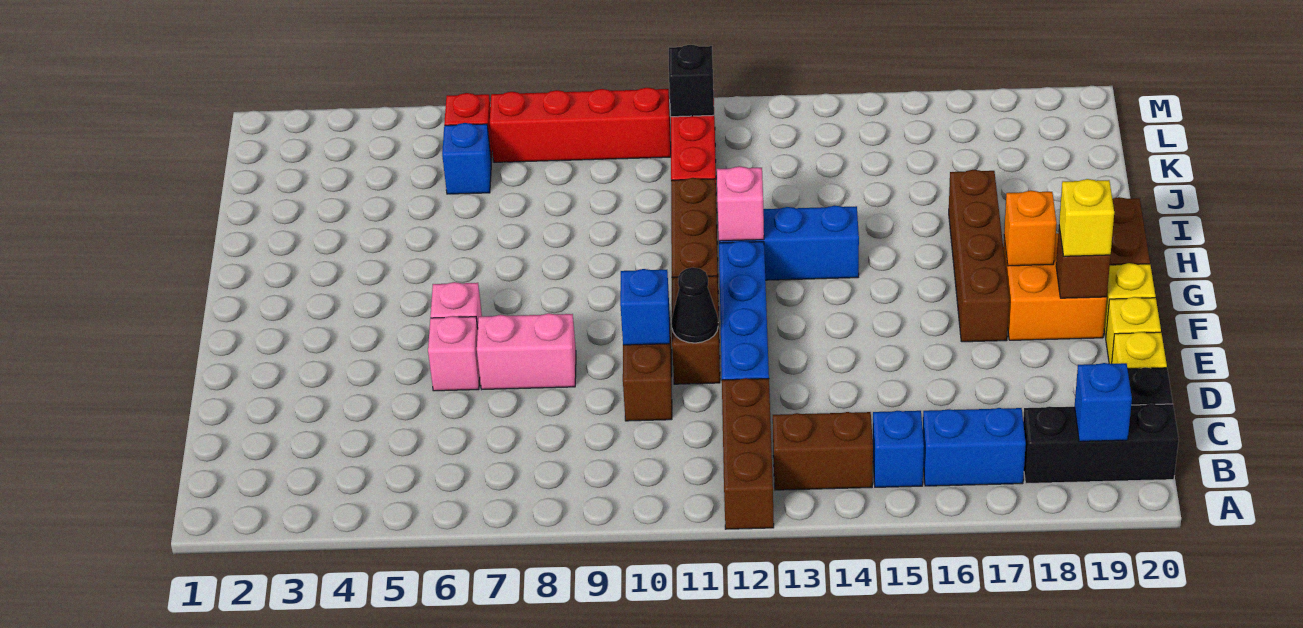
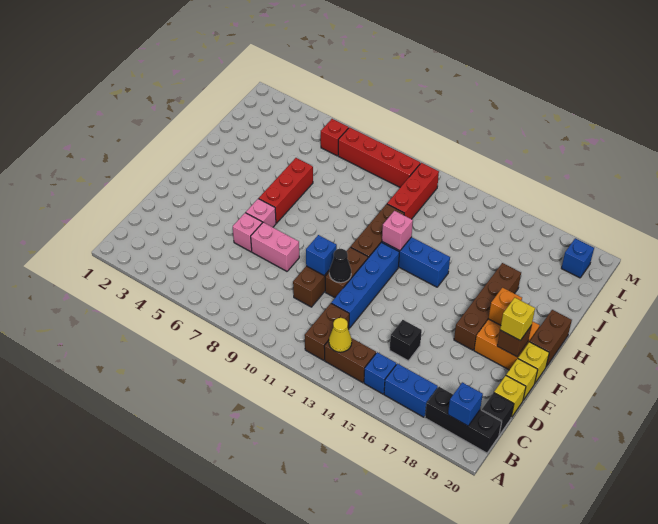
brown 1x3 brick [722,378,774,529] -> brown 1x2 brick [305,304,349,360]
none -> yellow 1x1 cone [329,318,352,352]
none -> red 1x3 brick [259,158,313,223]
blue 1x1 brick [442,123,491,194] -> blue 1x1 brick moved to [561,238,594,278]
black 1x1 brick [669,45,714,117] -> black 1x1 brick moved to [390,320,422,361]

